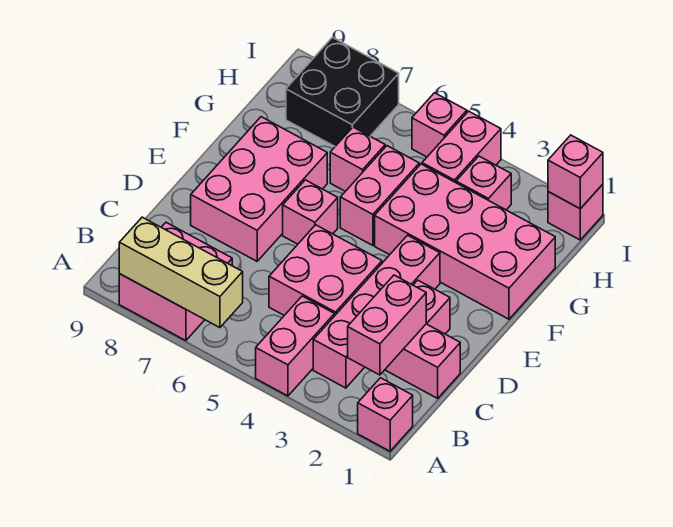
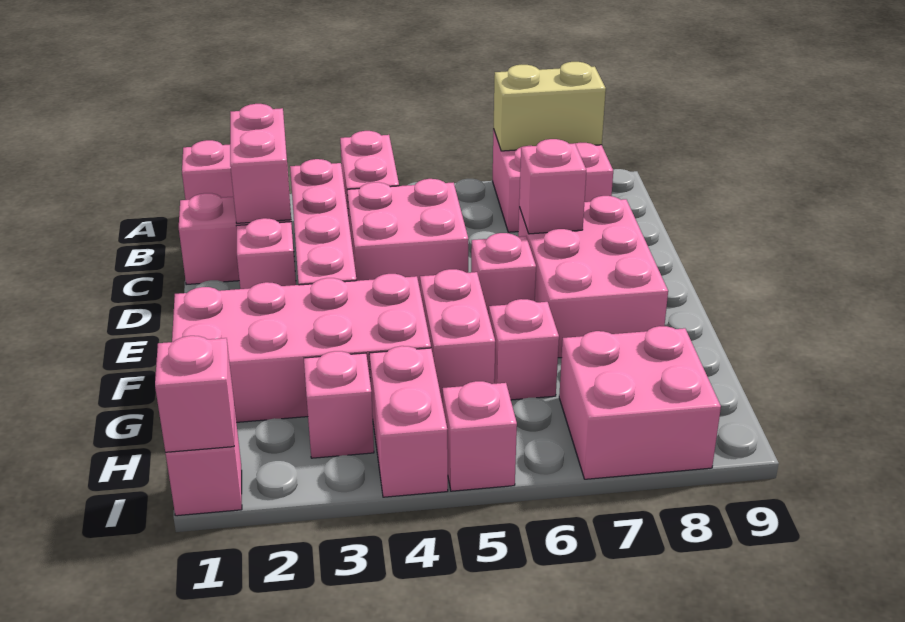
tan 1x3 brick [119,217,243,328] -> tan 1x2 brick [494,62,606,151]
none -> pink 1x1 brick [519,139,586,234]
black 2x2 brick [286,38,399,146] -> pink 2x2 brick [559,326,721,479]

